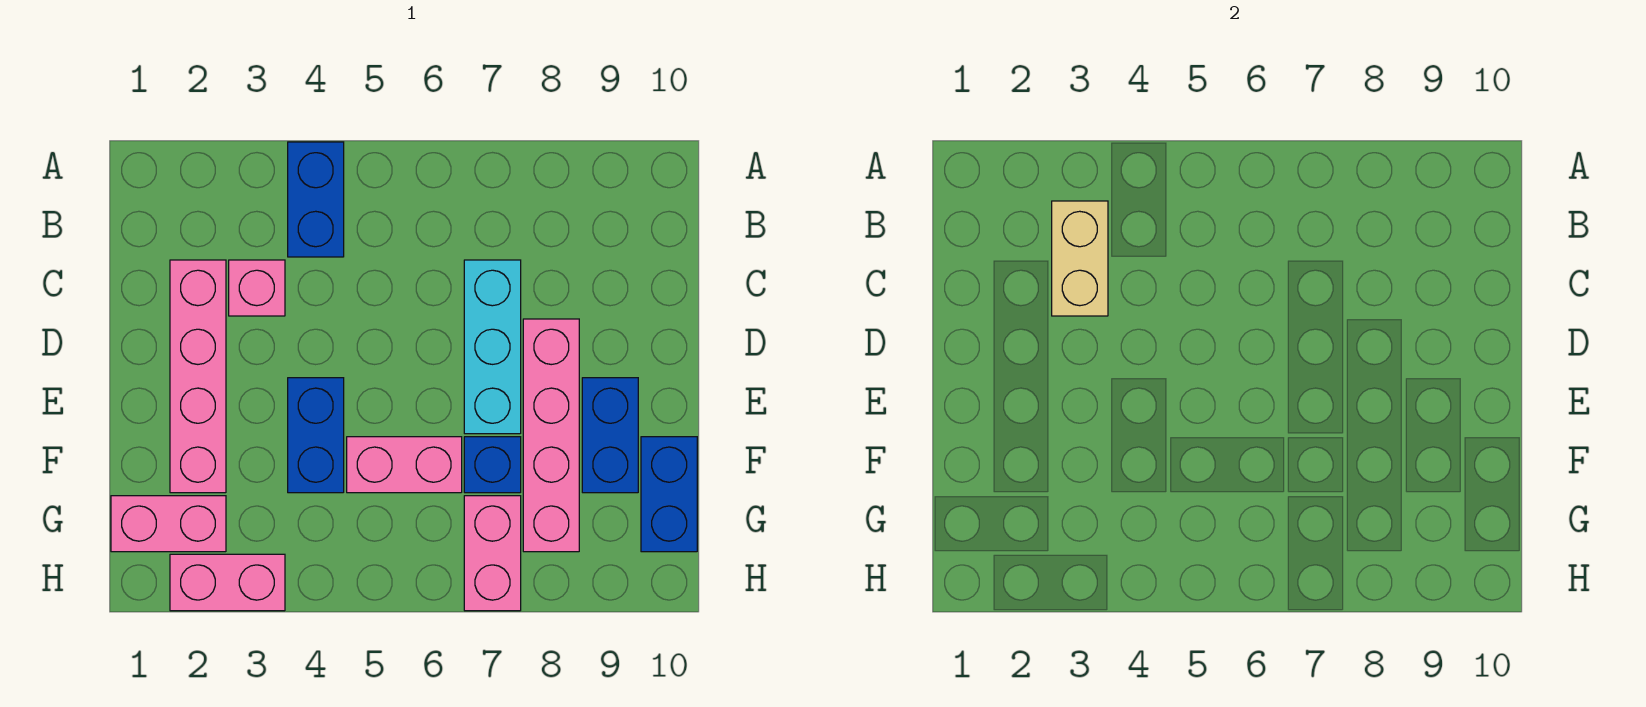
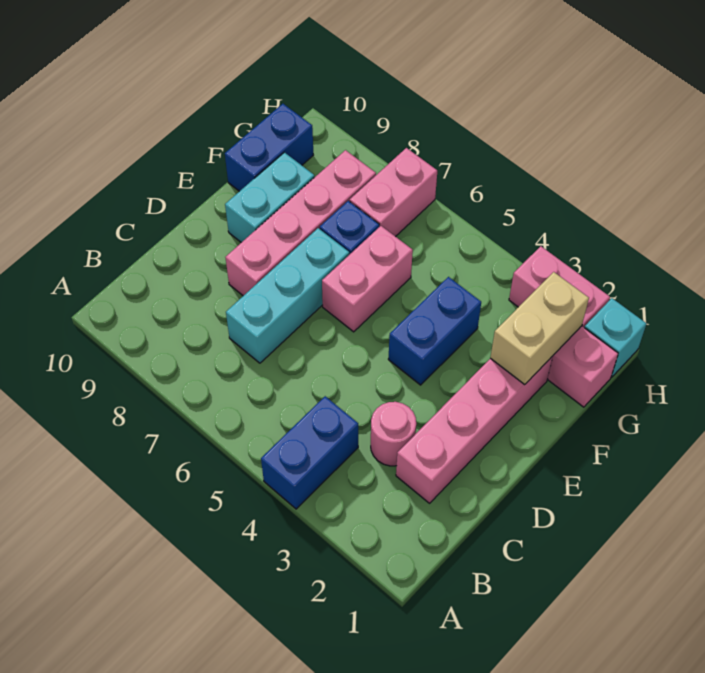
tan 1x2 brick [1052,201,1108,316] -> tan 1x2 brick moved to [490,272,589,385]
pink 1x1 brick [229,260,285,316] -> pink 1x1 round brick [371,402,416,466]
blue 1x2 brick [582,378,638,493] -> cyan 1x2 brick [225,152,315,243]
pink 1x2 brick [347,437,462,493] -> pink 1x2 brick turned to [322,226,413,332]
none -> cyan 1x1 brick [584,298,647,377]

